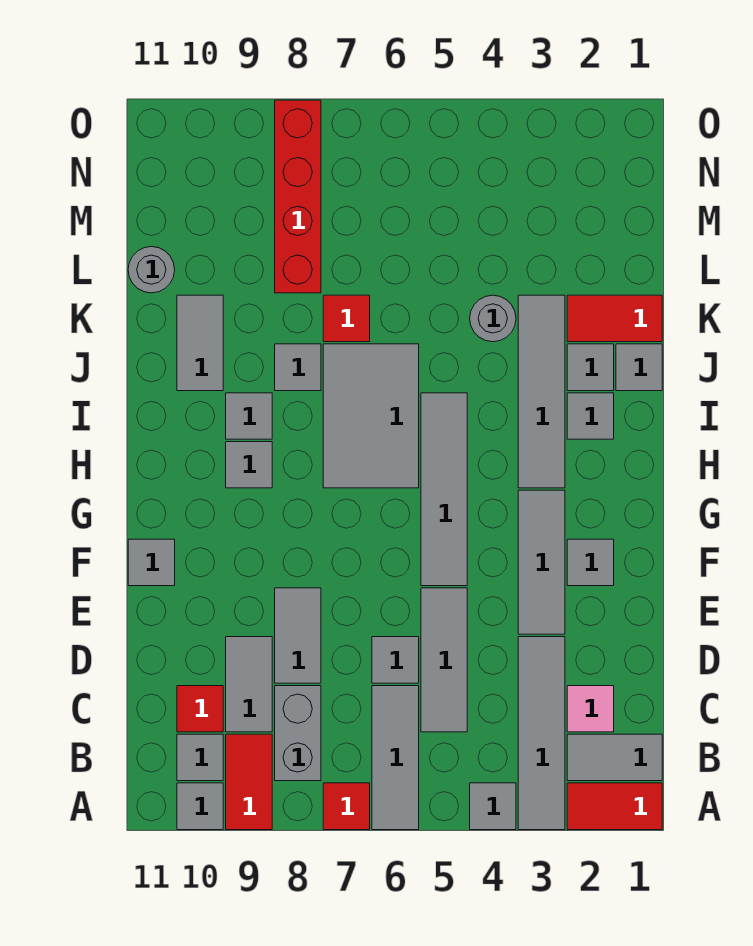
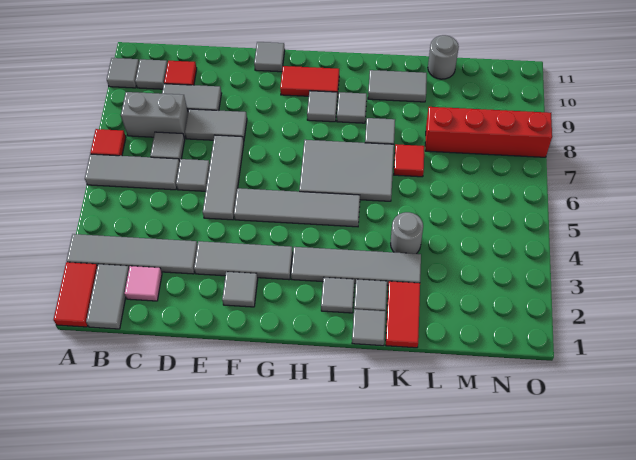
grey 1x1 tile [470,783,516,830] -> grey 1x1 tile moved to [150,132,185,161]
red 1x2 tile [226,734,272,830] -> red 1x2 tile moved to [280,66,339,97]
grey 1x3 tile [421,588,467,732] -> grey 1x3 tile turned to [203,135,244,220]

